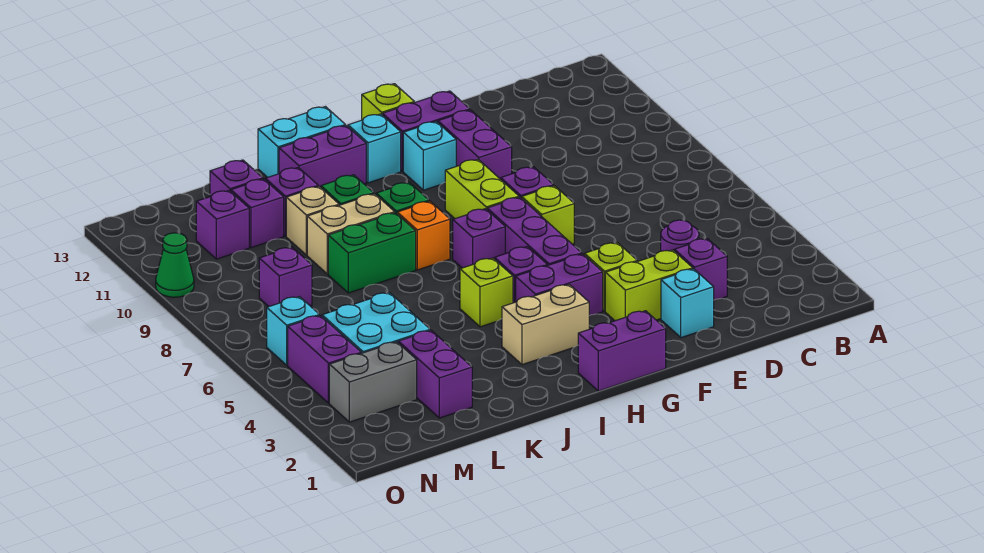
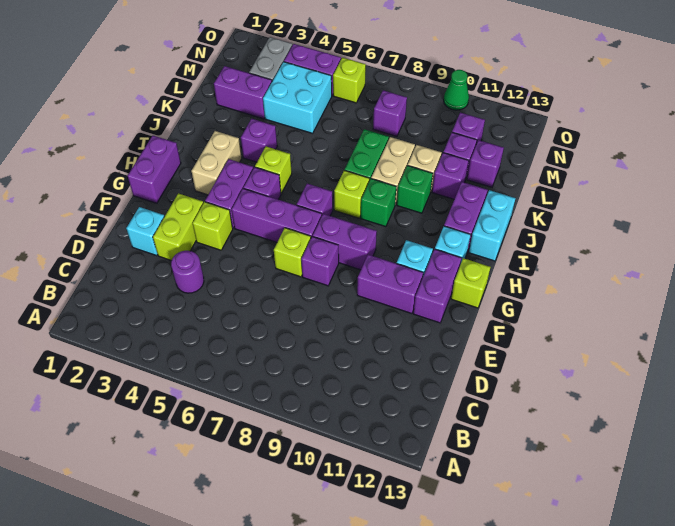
purple 1x1 brick [674,238,727,300] -> purple 1x1 brick moved to [241,119,277,162]
lime 1x2 brick [445,159,519,219] -> purple 1x2 brick [313,214,377,270]
orange 1x1 brick [397,201,450,270] -> lime 1x1 brick [334,170,369,218]
cyan 1x1 brick [267,297,319,365] -> lime 1x1 brick [333,58,366,103]

